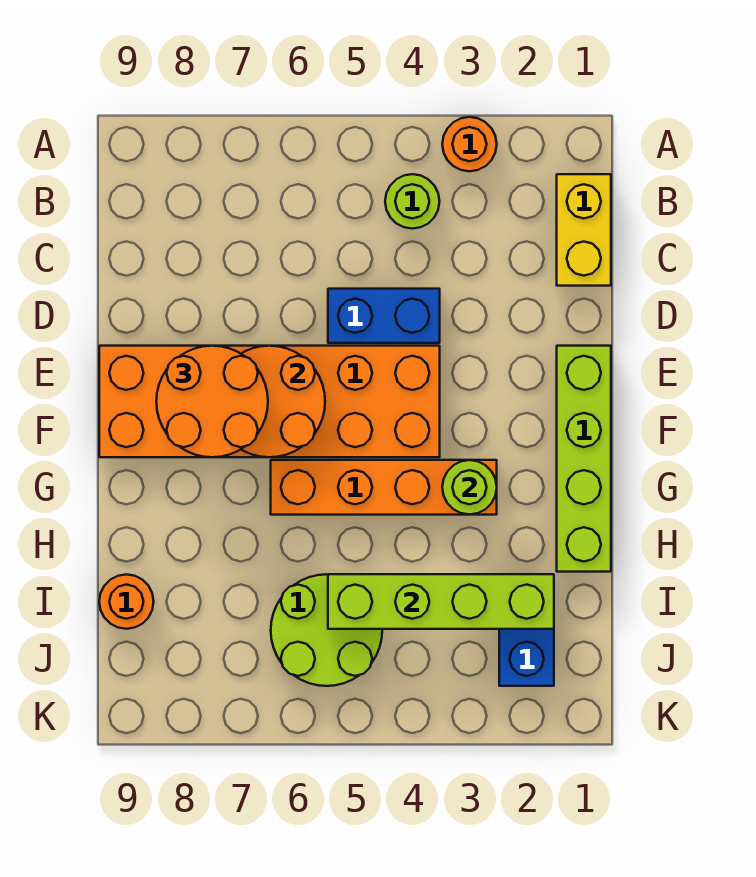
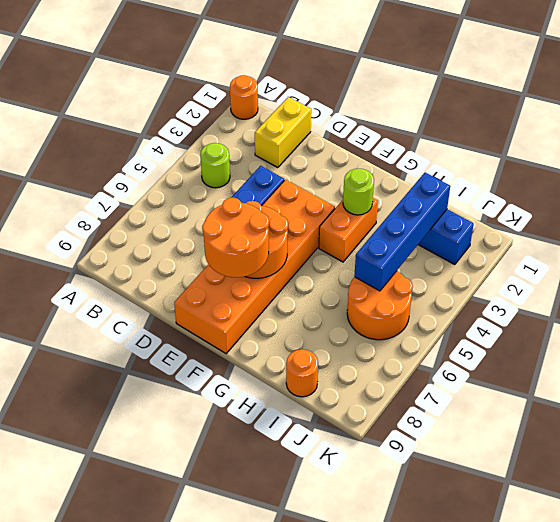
orange 1x1 round brick [442,117,497,171] -> orange 1x1 round brick moved to [230,75,258,119]
yellow 1x2 brick [557,174,611,286] -> yellow 1x2 brick turned to [255,97,311,168]
lime 1x4 brick [557,346,611,572] -> none
orange 1x4 brick [271,460,497,515] -> orange 1x2 brick [319,198,378,262]
lime 1x4 brick [328,574,554,629] -> blue 1x4 brick [354,173,450,291]
lime 2x2 round brick [271,574,382,686] -> orange 2x2 round brick [347,271,413,340]

